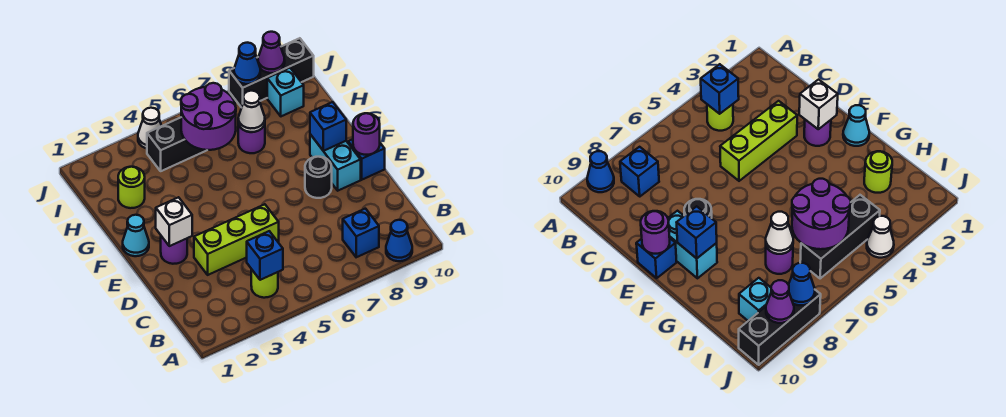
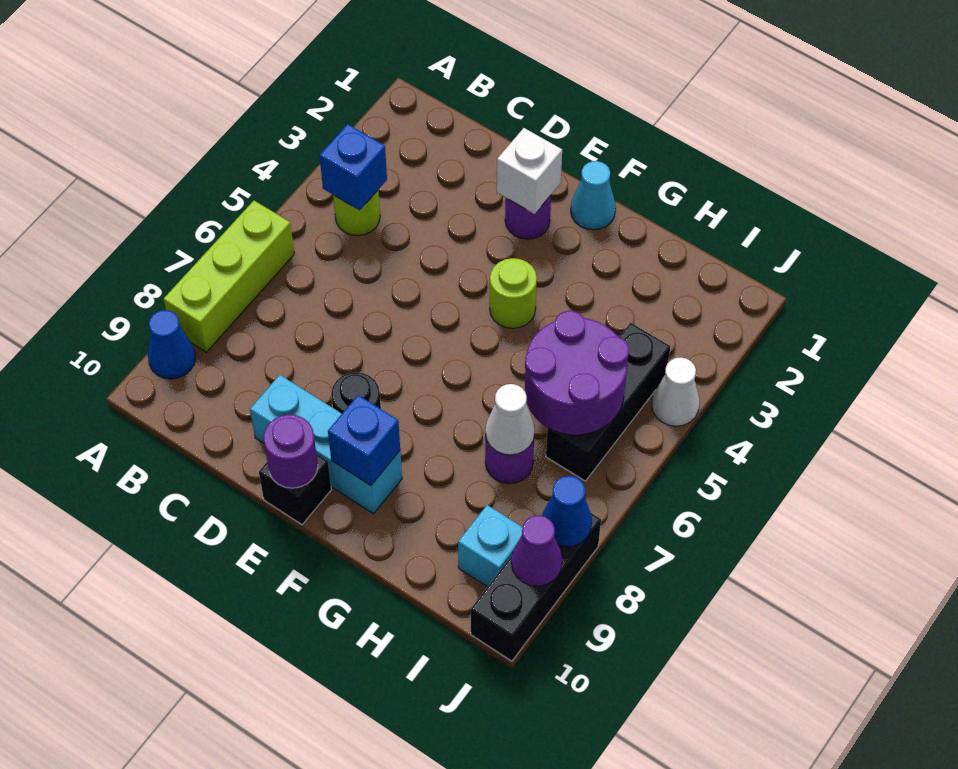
blue 1x1 brick [343,209,379,257] -> none
lime 1x3 brick [194,204,279,275] -> lime 1x3 brick moved to [163,201,294,352]
cyan 1x2 brick [310,134,361,191] -> cyan 1x3 brick [250,375,402,514]
blue 1x1 brick [348,139,385,180] -> black 1x1 brick [259,454,331,525]
lime 1x1 round brick [118,167,145,208] -> lime 1x1 round brick moved to [490,258,537,328]

